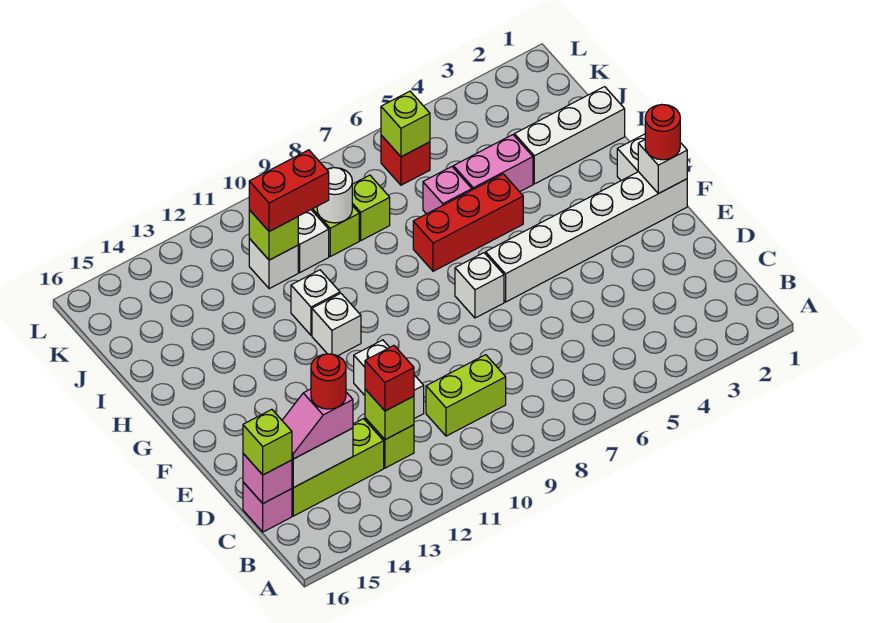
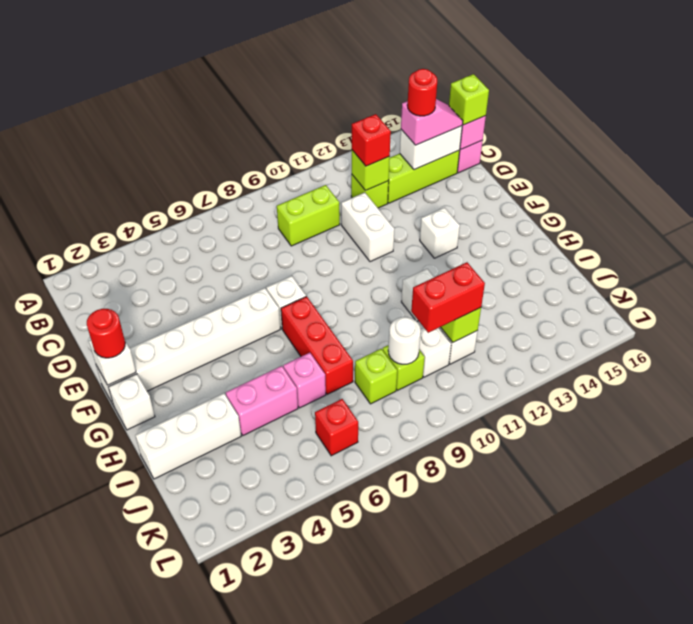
white 1x1 brick [312,293,361,356] -> white 1x1 brick moved to [420,208,460,258]
red 1x3 brick [413,174,523,271] -> red 1x3 brick turned to [281,296,353,394]
lime 1x1 brick [381,91,430,157] -> none

